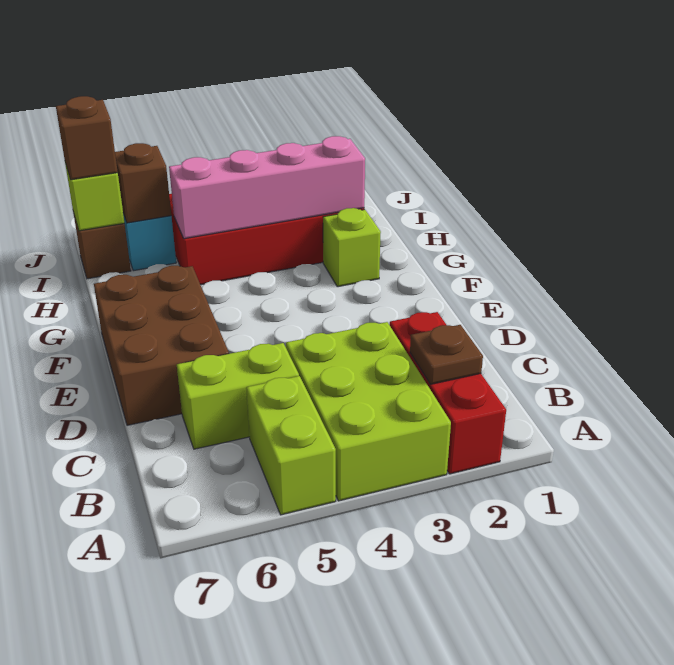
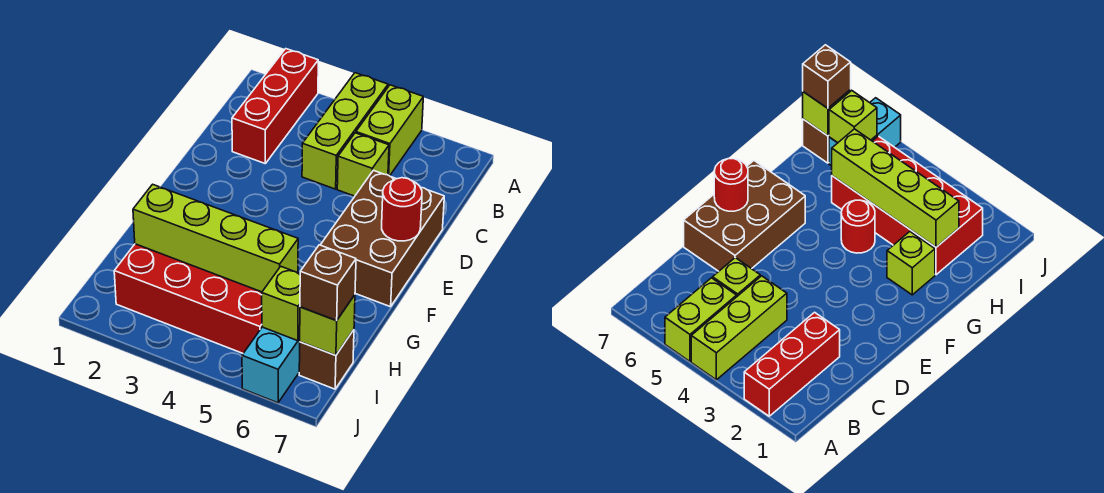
lime 2x3 brick [286,322,451,501] -> lime 1x3 brick [302,73,388,189]
brown 1x1 plate [410,325,483,384] -> none
lime 1x2 brick [177,343,299,449] -> lime 1x1 brick [337,133,389,196]
none -> red 1x1 round brick [382,178,422,241]
none -> red 1x1 round brick [841,200,875,253]
pink 1x4 brick [169,136,365,239] -> lime 1x4 brick [133,184,298,292]
brown 1x1 brick [115,143,171,223] -> lime 1x1 brick [262,266,300,341]

